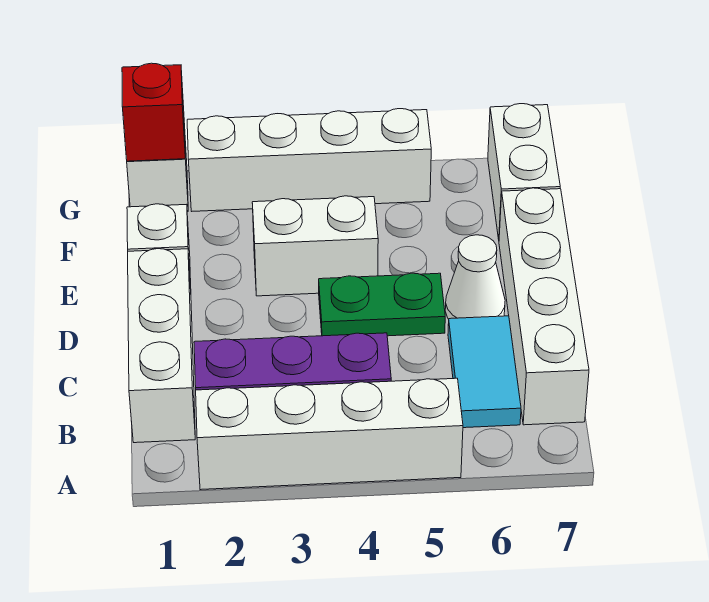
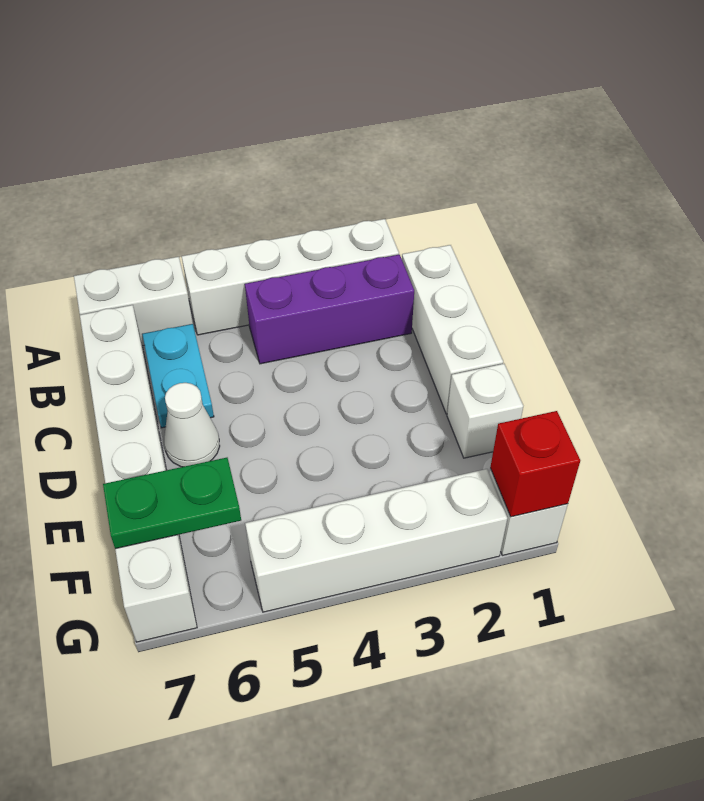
cyan 1x2 tile [448,316,521,428] -> cyan 1x2 plate [142,324,214,428]
green 1x2 plate [319,273,445,336] -> green 1x2 plate moved to [103,458,241,549]
white 1x2 brick [252,196,378,296] -> white 1x2 brick moved to [74,257,193,346]

